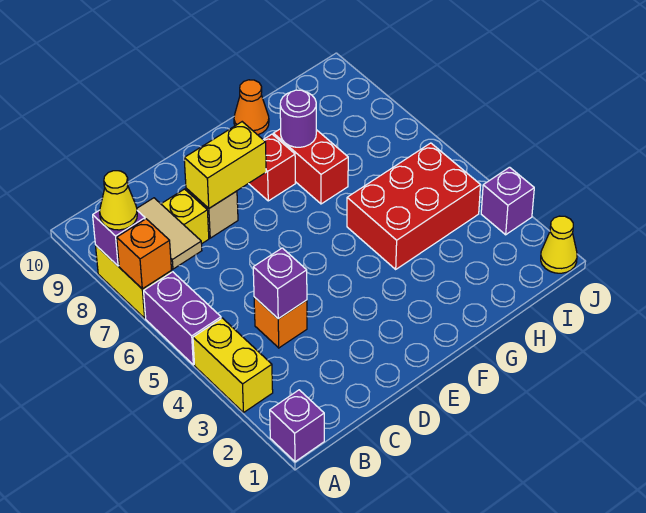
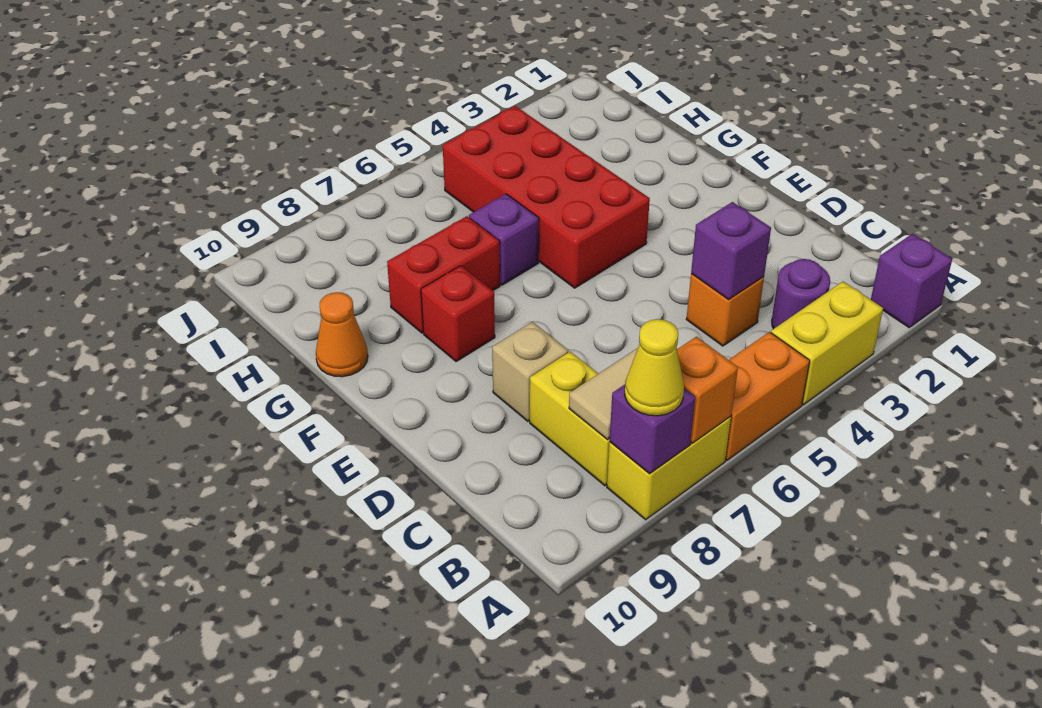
purple 1x2 brick [144,272,221,365] -> orange 1x2 brick [726,332,810,460]
yellow 1x2 brick [184,122,266,208] -> none
red 2x3 brick [347,143,481,269] -> red 2x4 brick [443,106,650,288]
purple 1x1 round brick [280,90,316,147] -> purple 1x1 round brick moved to [772,259,830,329]
yellow 1x1 cone [541,216,577,273] -> none
purple 1x1 brick [481,167,534,235] -> purple 1x1 brick moved to [469,194,539,285]

